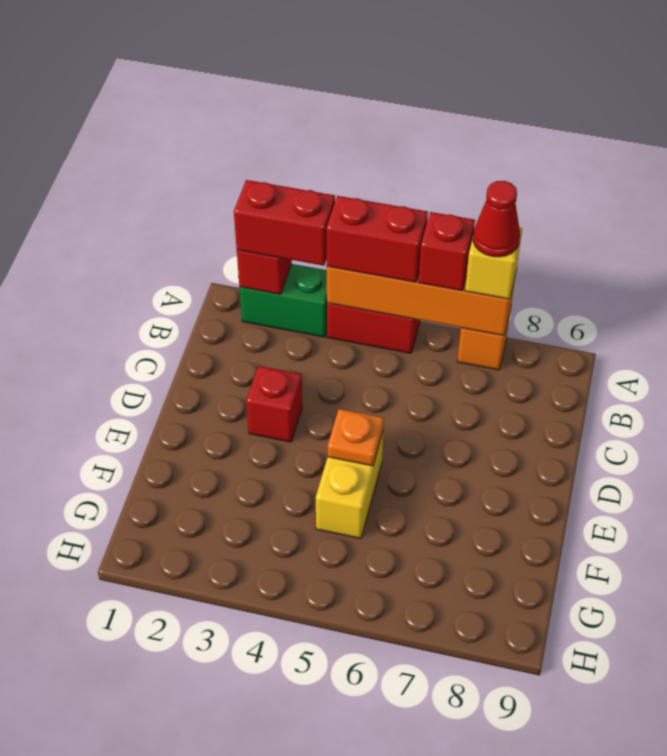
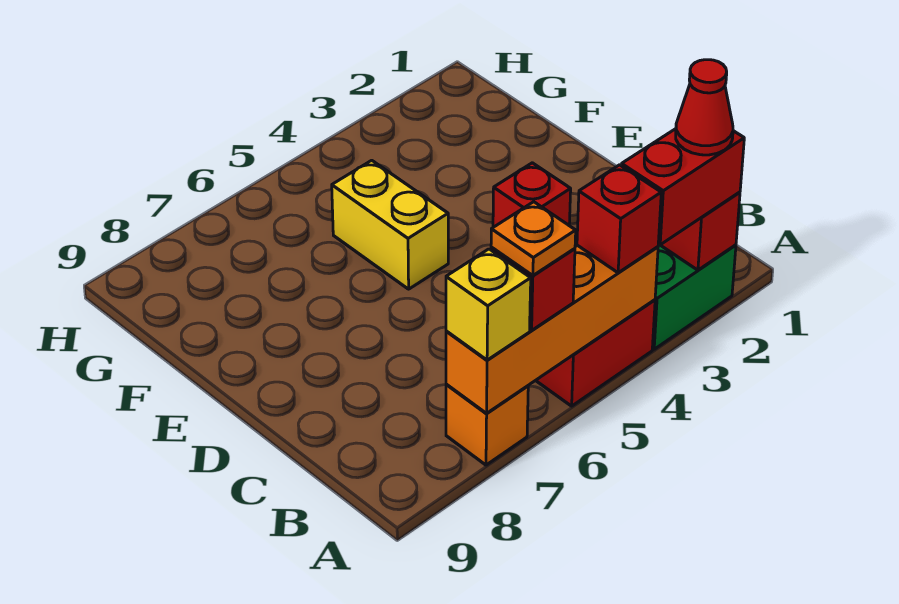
red 1x2 brick [326,196,428,282] -> red 1x1 brick [577,165,661,273]
red 1x1 cone [473,181,520,257] -> red 1x1 cone moved to [676,60,733,155]
orange 1x1 plate [328,409,384,466] -> orange 1x1 plate moved to [491,202,576,276]

